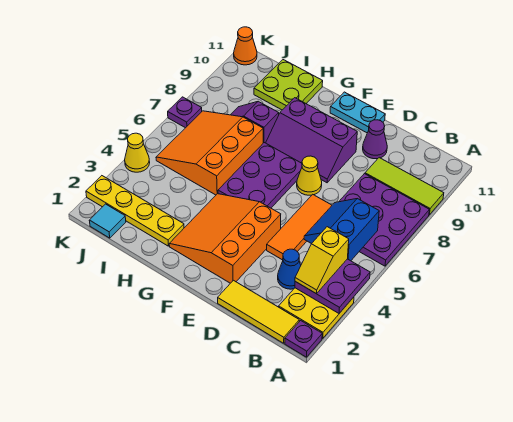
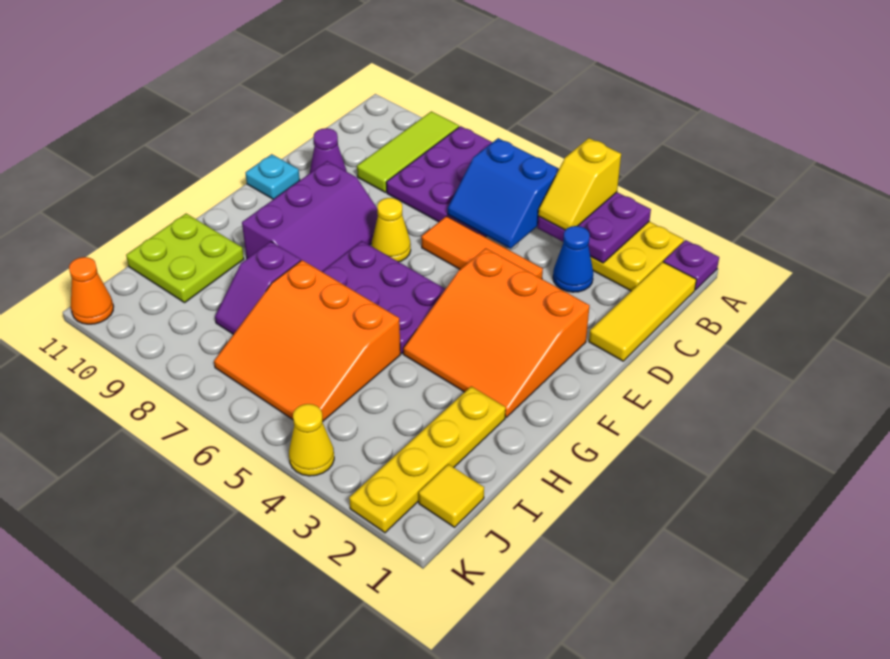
yellow 1x2 slope [295,227,349,294] -> yellow 1x2 slope turned to [538,138,621,230]
cyan 1x2 plate [330,92,385,133] -> cyan 1x1 plate [246,154,300,199]
cyan 1x1 tile [89,204,126,238] -> yellow 1x1 tile [419,464,484,527]
purple 1x1 plate [168,97,202,128] -> none

